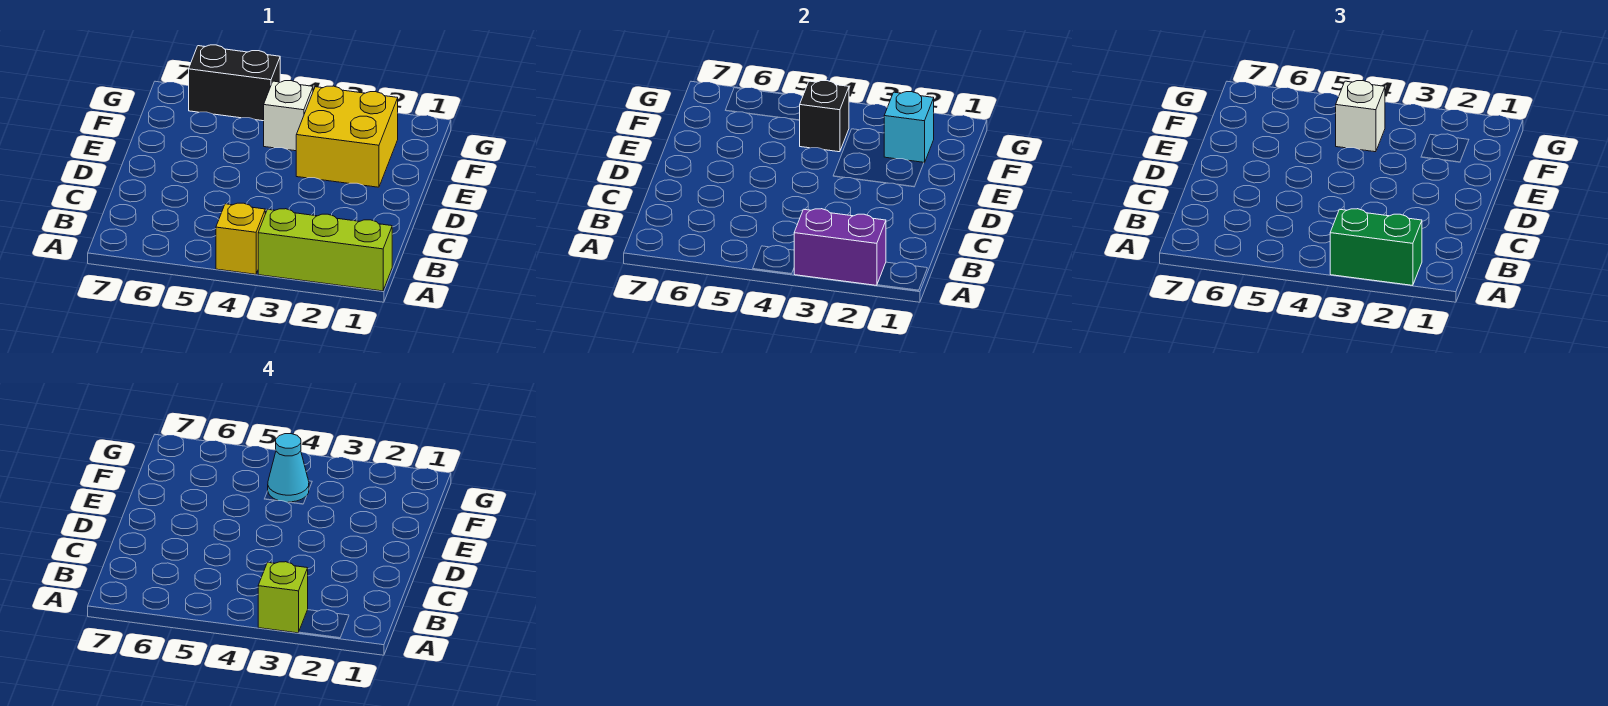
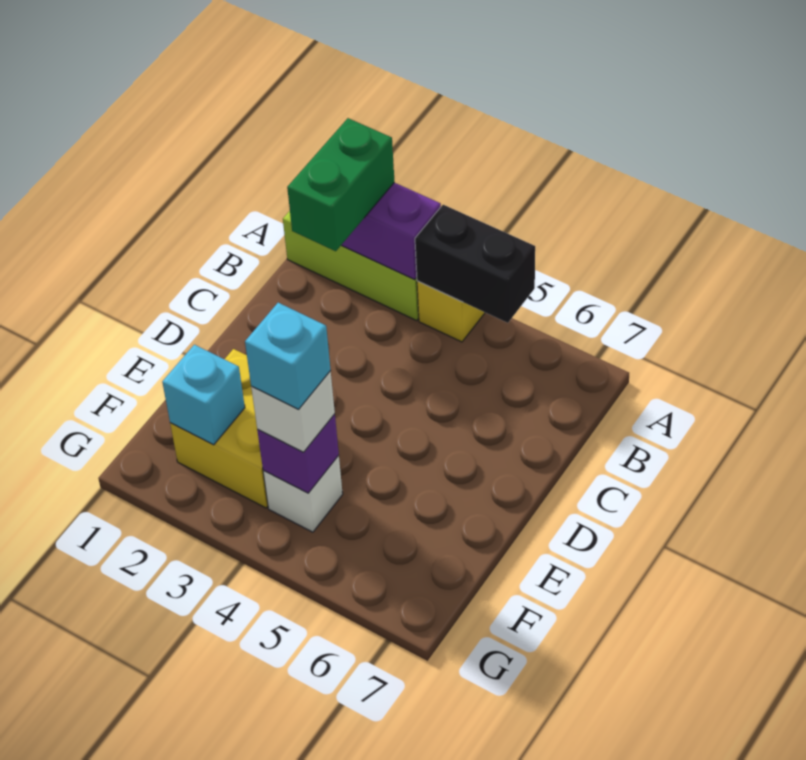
green 1x2 brick [1330,209,1422,285] -> green 1x2 brick turned to [287,118,394,251]
lime 1x1 brick [258,562,308,633] -> none
black 1x1 brick [800,81,849,152] -> purple 1x1 brick [257,414,339,493]
cyan 1x1 cone [268,434,309,502] -> cyan 1x1 brick [245,303,331,409]
black 1x2 brick [189,45,280,121] -> black 1x2 brick moved to [415,205,535,323]

